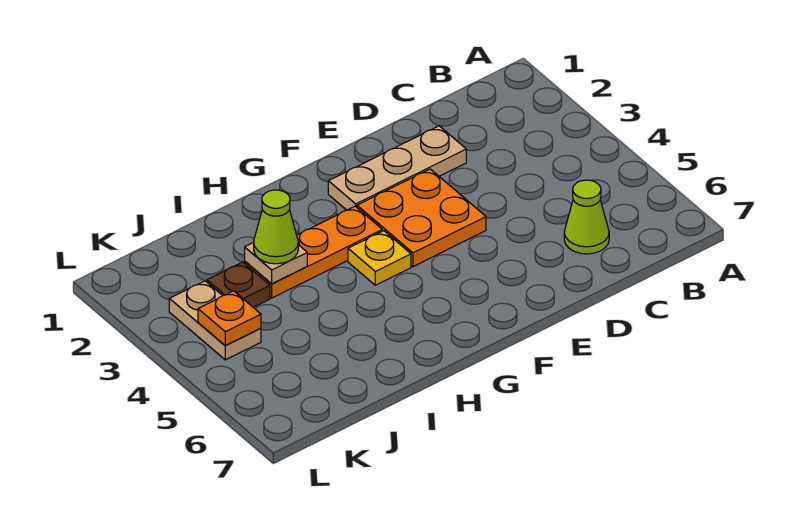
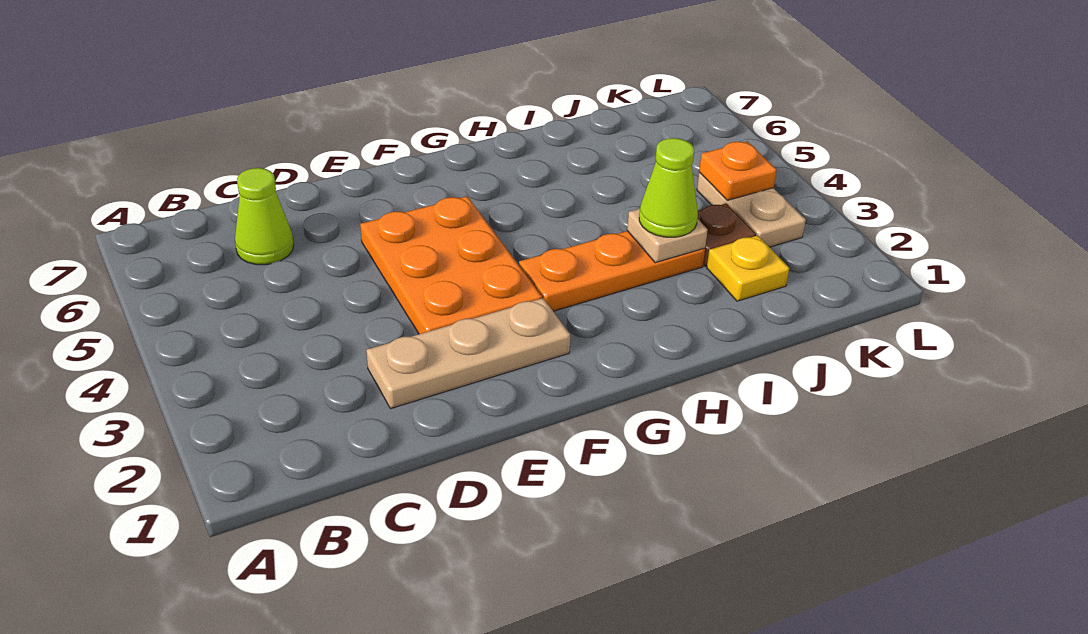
orange 2x2 plate [357,169,486,267] -> orange 2x3 plate [360,196,542,334]
yellow 1x1 plate [348,231,411,285] -> yellow 1x1 plate moved to [707,236,789,301]

